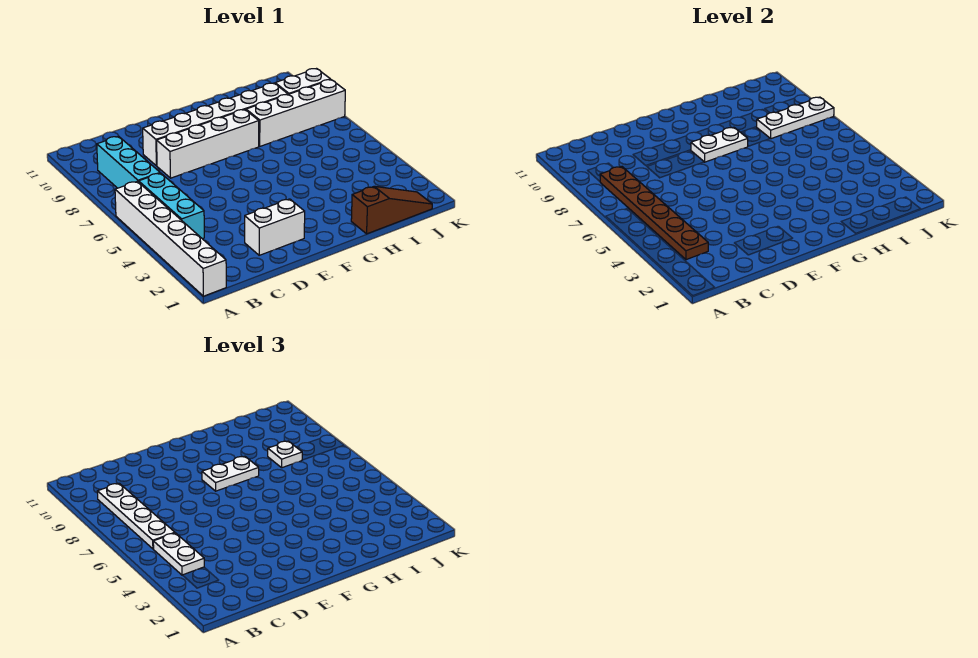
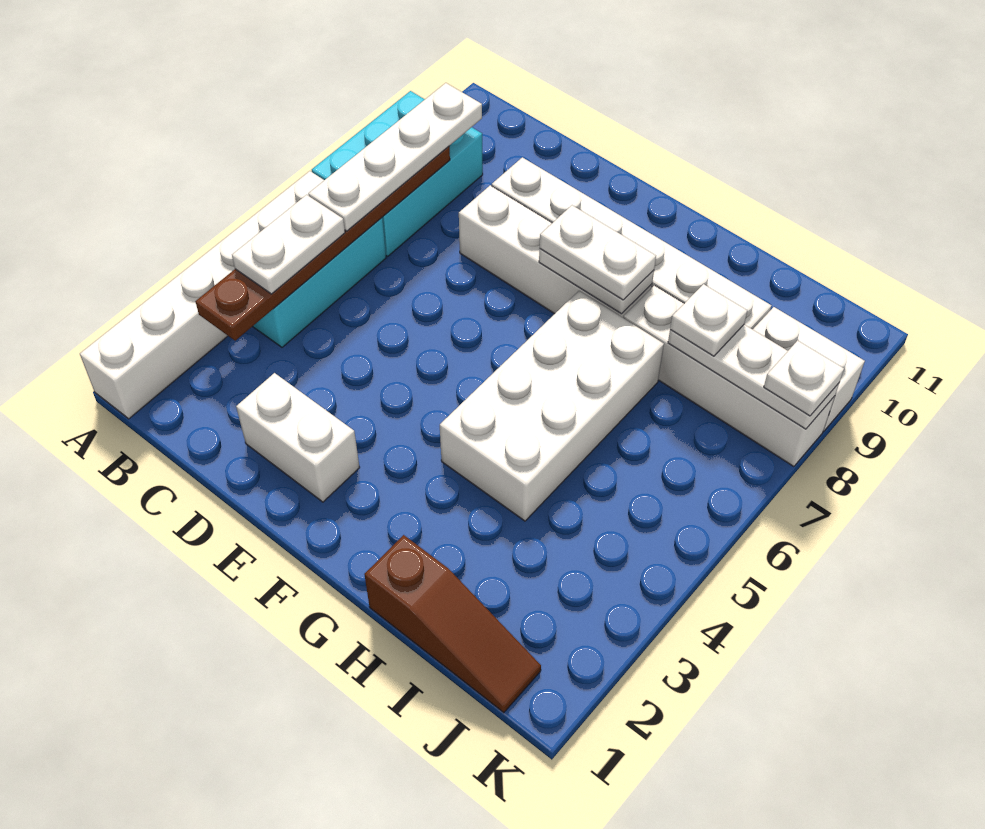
cyan 1x3 brick [97,136,160,188] -> cyan 2x3 brick [312,91,483,256]
none -> white 2x4 brick [440,291,664,521]
none -> white 1x1 plate [764,340,844,416]

